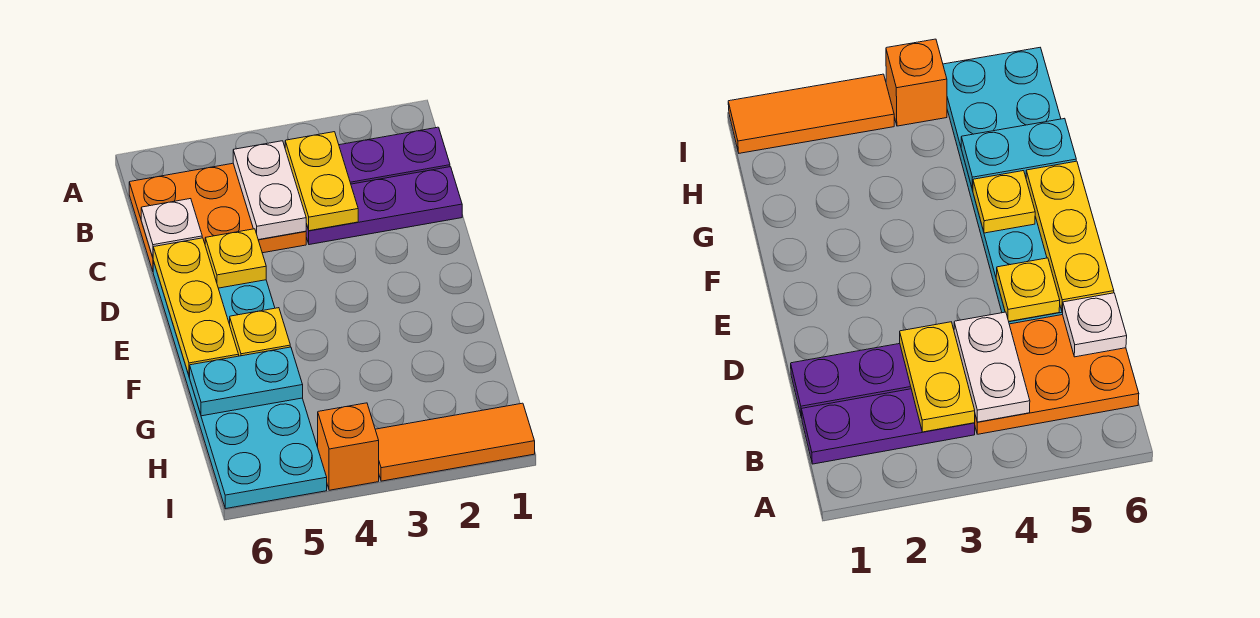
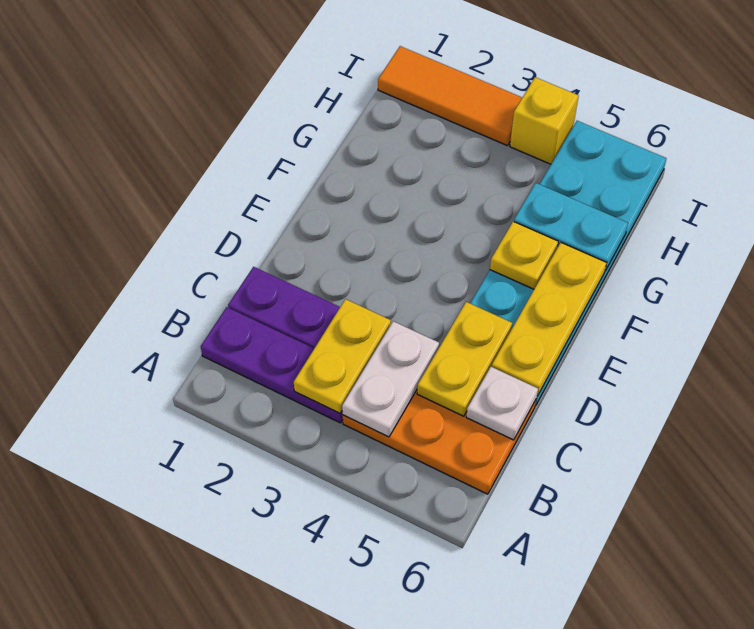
yellow 1x1 plate [205,229,266,288] -> yellow 1x2 plate [417,302,512,416]
orange 1x1 brick [318,403,379,490] -> yellow 1x1 brick [510,77,579,164]

